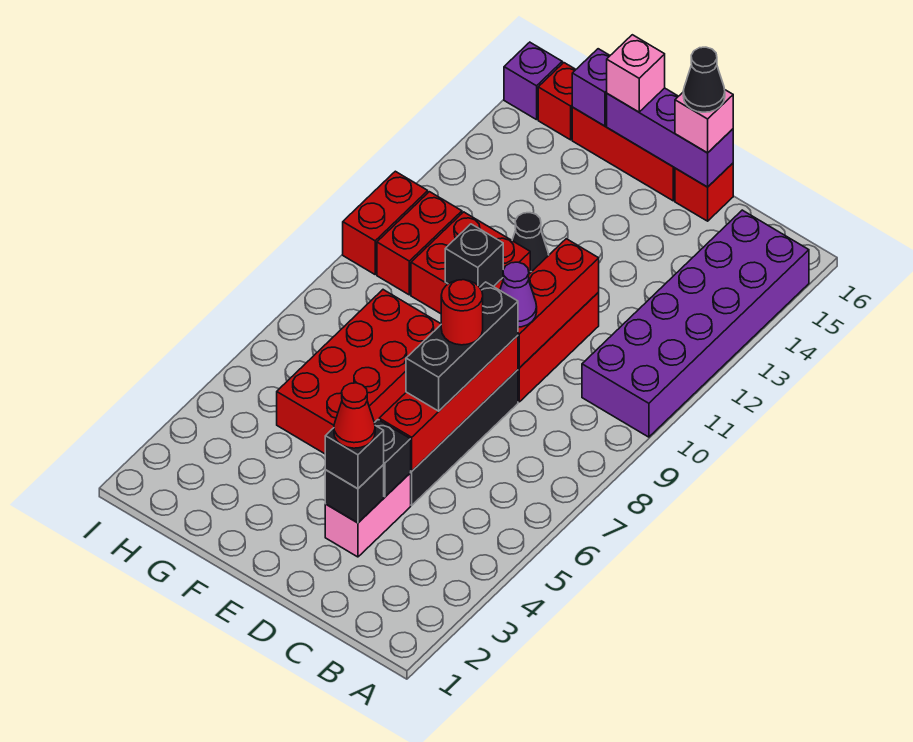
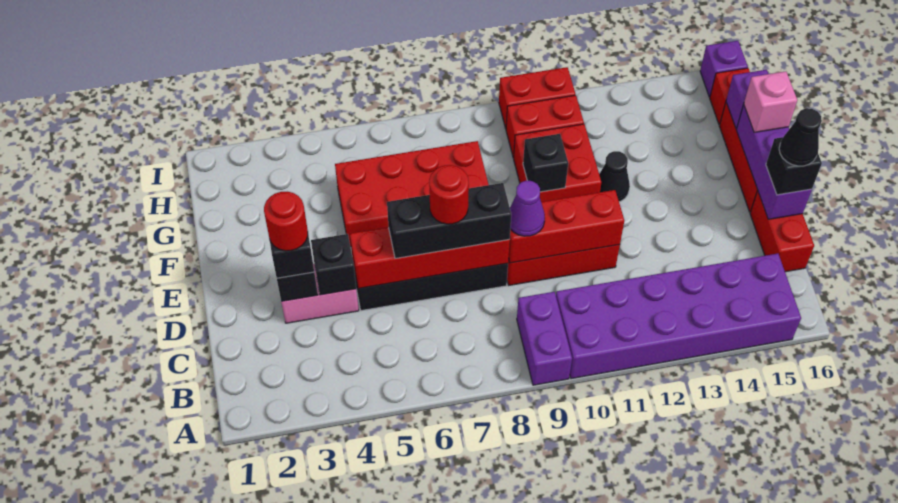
none -> purple 1x2 brick [517,292,572,385]
red 1x1 cone [334,383,375,448] -> red 1x1 round brick [264,192,308,251]
red 1x1 brick [675,163,733,221] -> red 1x2 brick [750,191,814,272]
pink 1x1 brick [675,90,733,153] -> black 1x1 brick [766,137,822,195]

